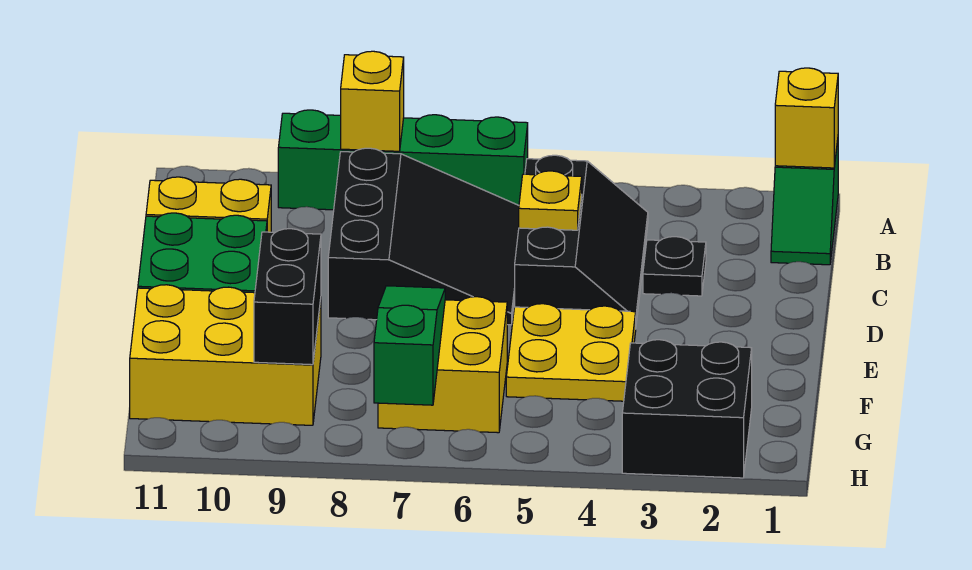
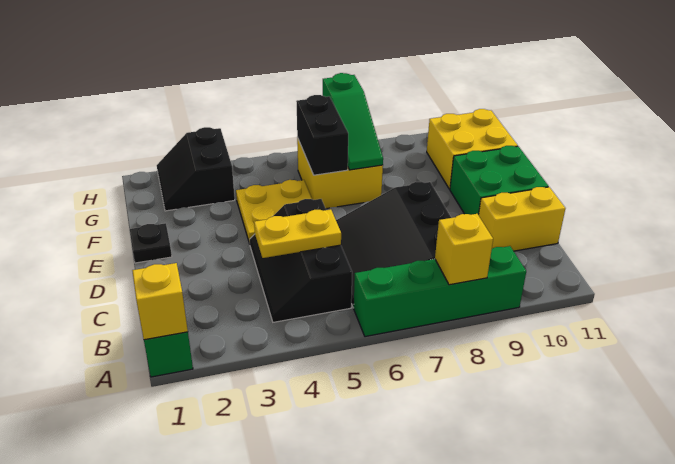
black 1x1 plate [643,237,706,296] -> black 1x1 plate moved to [130,223,172,263]
yellow 1x1 plate [519,171,582,230] -> yellow 1x2 plate [254,209,341,258]
yellow 2x3 brick [130,285,321,425] -> yellow 2x2 brick [427,109,518,189]
black 1x2 brick [254,229,321,365] -> black 1x2 brick moved to [296,95,348,175]
black 2x2 brick [622,340,752,478] -> black 2x2 slope [157,127,235,211]

